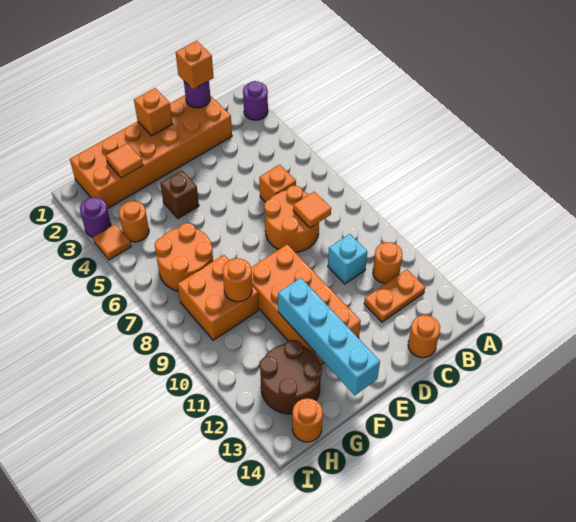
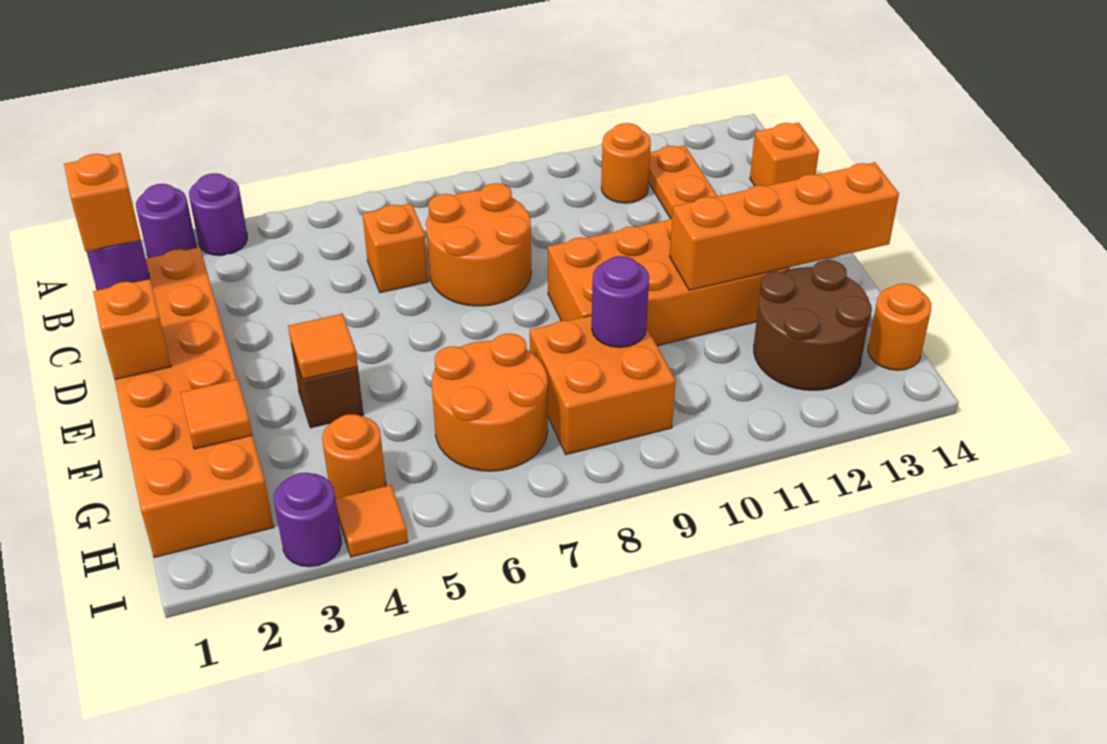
none -> purple 1x1 round brick [189,173,247,256]
orange 1x1 tile [293,192,331,228] -> orange 1x1 tile moved to [288,314,358,379]
cyan 1x1 brick [328,234,367,284] -> none
orange 1x1 round brick [408,315,440,358] -> orange 1x1 brick [750,123,819,186]
cyan 1x4 brick [278,278,380,395] -> orange 1x4 brick [670,162,899,290]
orange 1x1 round brick [222,258,252,302] -> purple 1x1 round brick [592,256,649,347]

